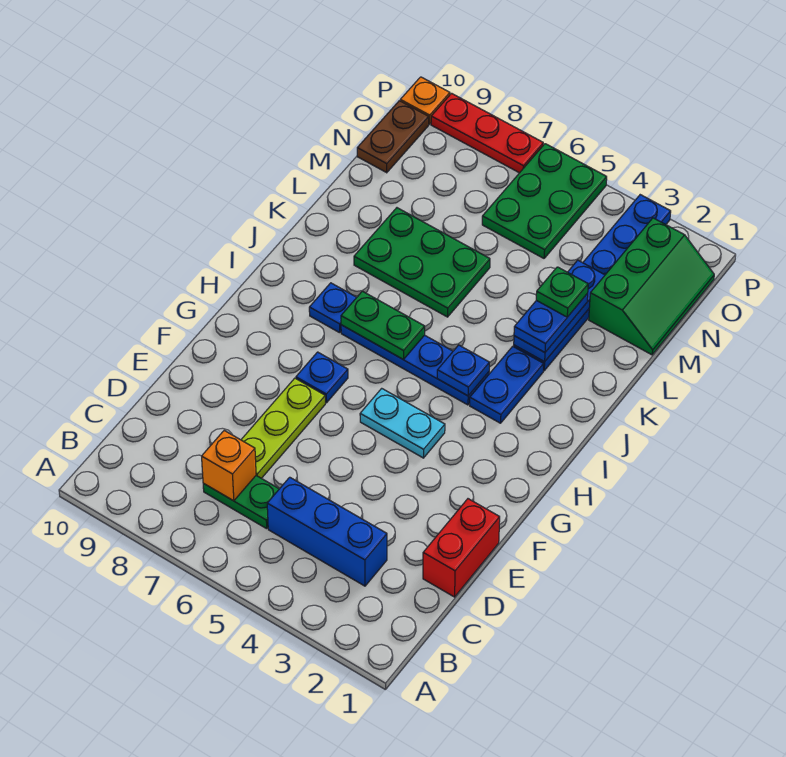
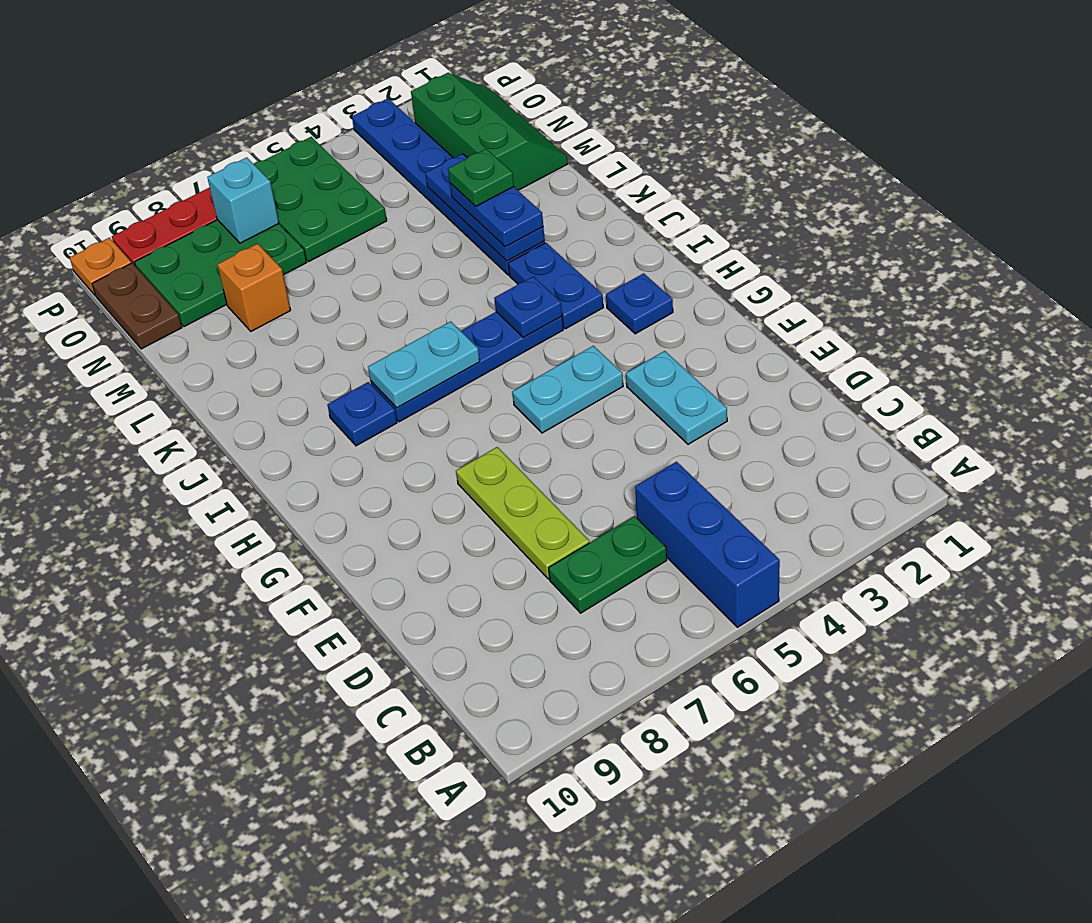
blue 1x3 brick [267,477,387,586] -> blue 1x3 brick turned to [635,462,780,627]
orange 1x1 brick [202,431,256,501] -> orange 1x1 brick moved to [217,244,291,331]
red 1x2 brick [423,499,500,597] -> none
none -> cyan 1x2 plate [626,351,727,444]
blue 1x1 plate [296,352,348,403] -> blue 1x1 plate moved to [606,273,673,334]
green 1x2 plate [341,291,425,359] -> cyan 1x2 plate [368,321,480,408]
green 2x3 plate [354,208,490,317] -> green 2x3 plate moved to [134,220,307,327]
none -> cyan 1x1 brick [207,157,279,243]

